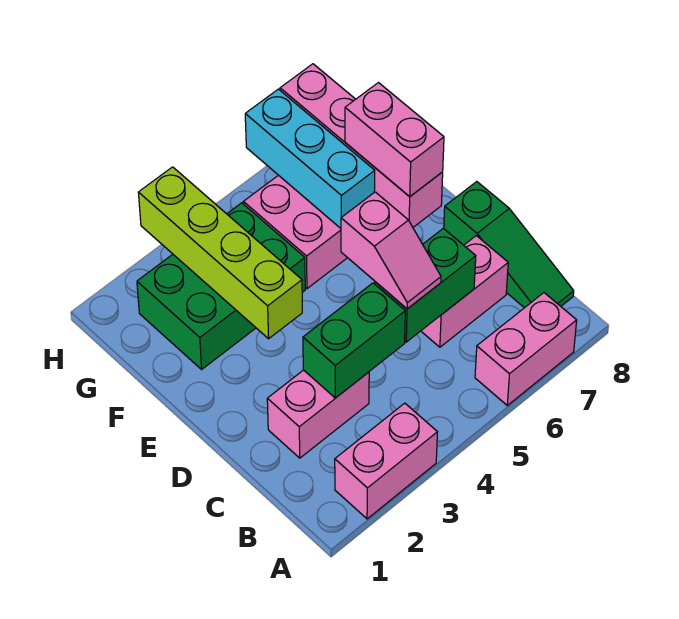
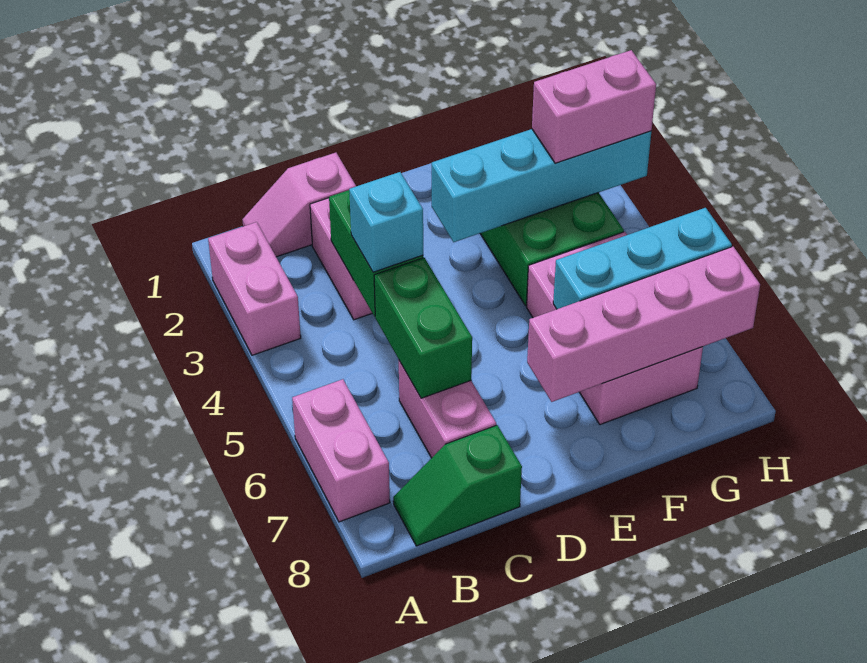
green 1x3 slope [444,182,574,308] -> green 1x2 slope [393,425,522,546]
none -> cyan 1x1 brick [349,172,423,272]
pink 1x2 slope [341,192,441,309] -> pink 1x2 slope moved to [242,153,356,257]
lime 1x4 brick [138,167,302,339] -> cyan 1x4 brick [432,129,651,242]
pink 1x2 brick [345,83,444,197] -> pink 1x2 brick moved to [532,50,656,163]

